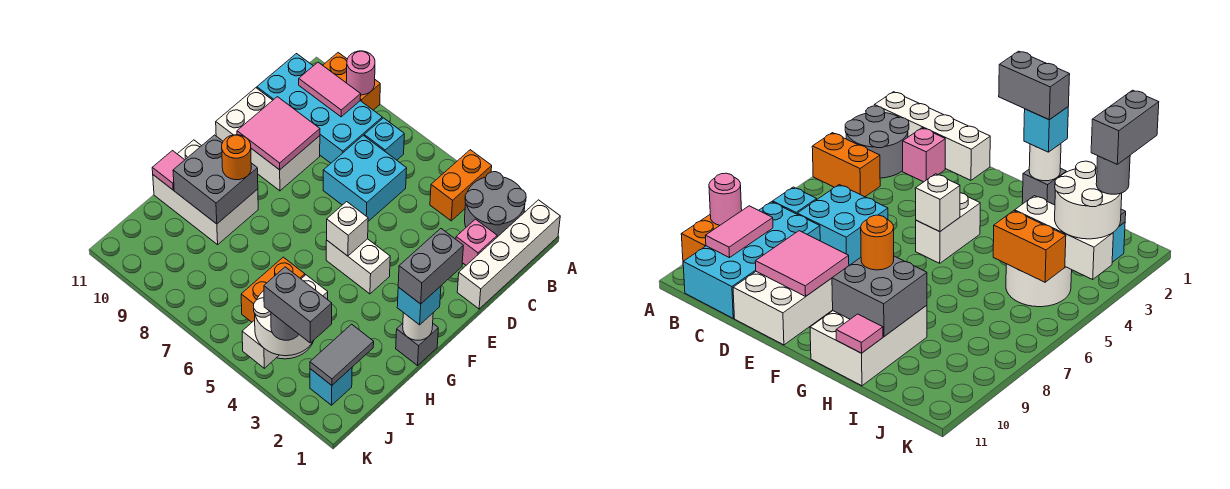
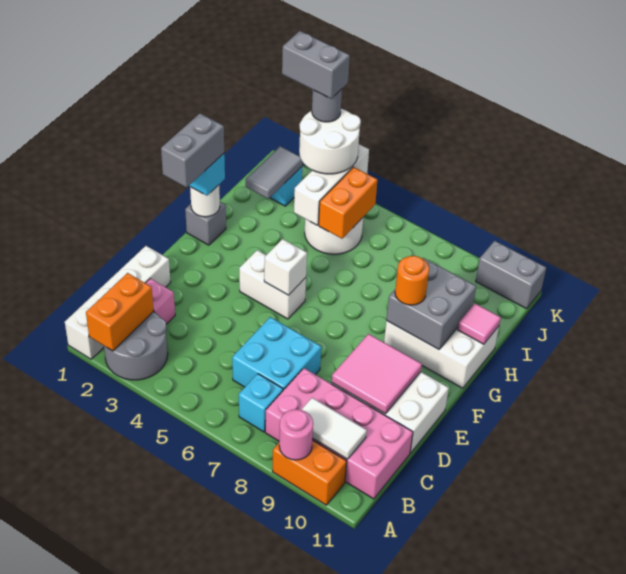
orange 1x2 brick [430,150,492,221] -> orange 1x2 brick moved to [86,273,154,351]
cyan 2x4 brick [257,54,382,163] -> pink 2x4 brick [265,368,413,499]
pink 1x2 tile [299,62,361,117] -> white 1x2 tile [301,398,367,459]
none -> grey 1x2 brick [476,241,546,309]

